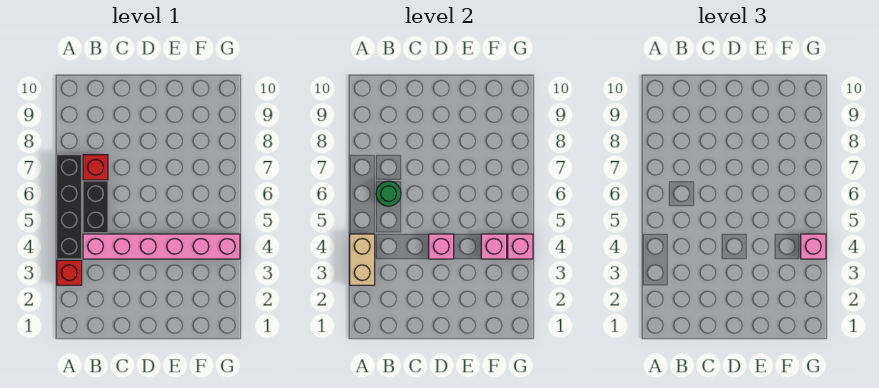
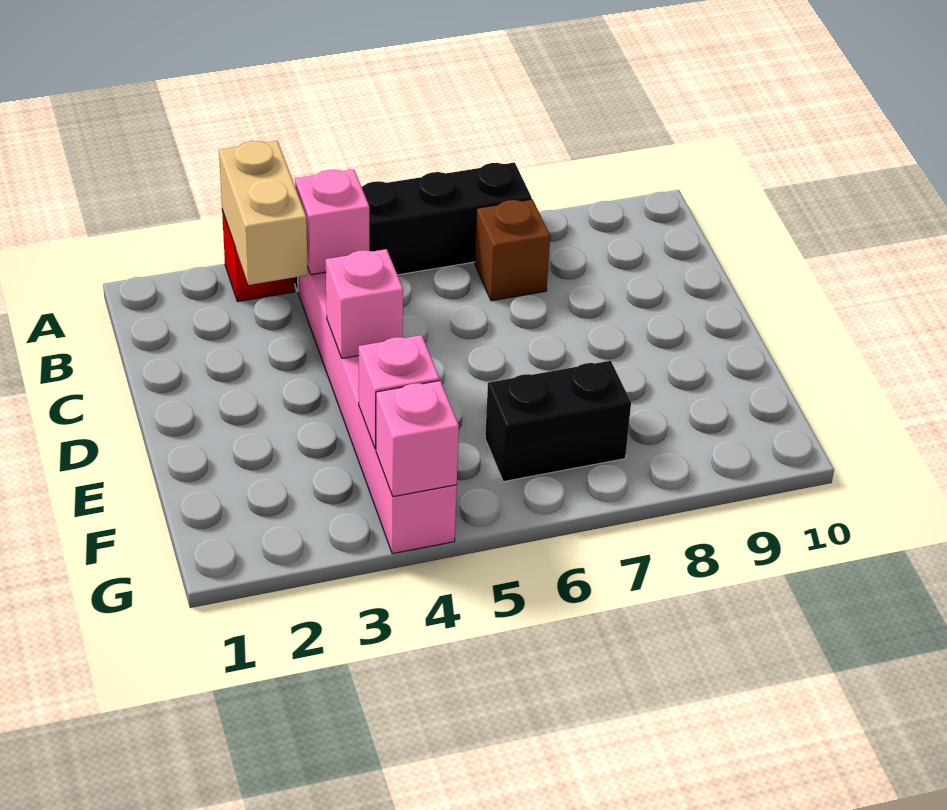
tan 1x2 brick [350,234,375,285] -> tan 1x2 brick turned to [219,141,308,285]
black 1x2 brick [83,181,108,233] -> black 1x2 brick moved to [485,361,631,482]
green 1x1 round brick [376,181,401,206] -> none
red 1x1 brick [83,155,108,180] -> brown 1x1 brick [475,199,550,301]
pink 1x1 brick [801,234,826,259] -> pink 1x1 brick moved to [295,169,369,275]

